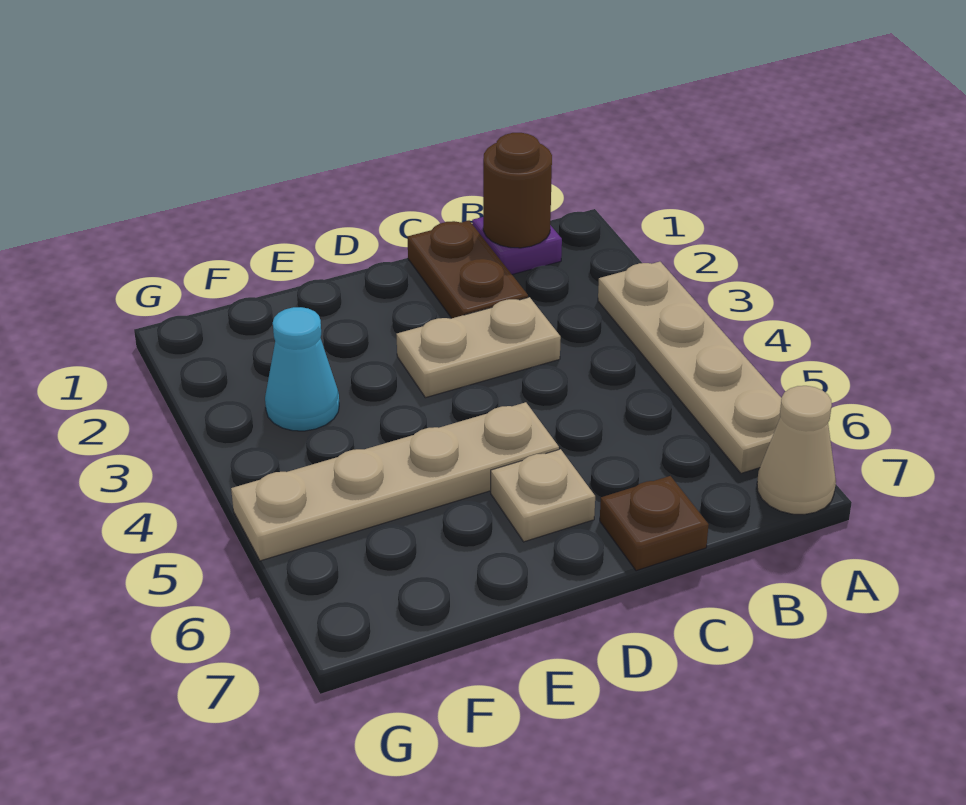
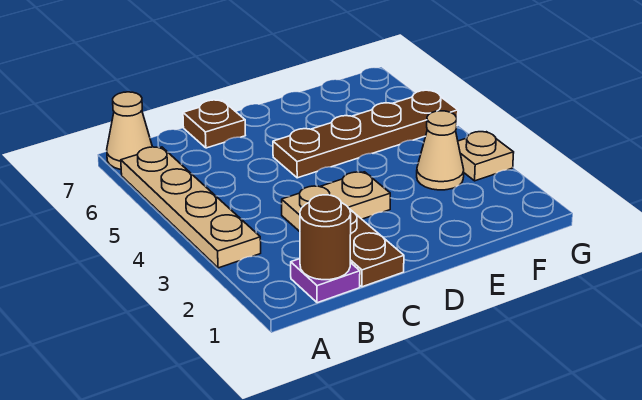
tan 1x4 plate [231,402,559,561] -> brown 1x4 plate [273,90,458,178]
tan 1x1 plate [491,449,595,542] -> tan 1x1 plate moved to [458,132,514,181]
cyan 1x1 cone [265,307,339,431] -> tan 1x1 cone [417,111,464,190]

